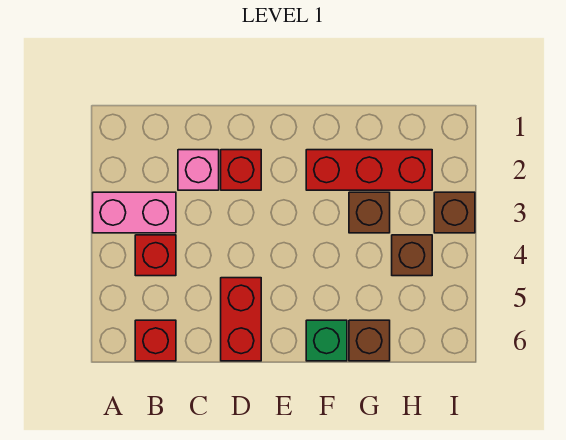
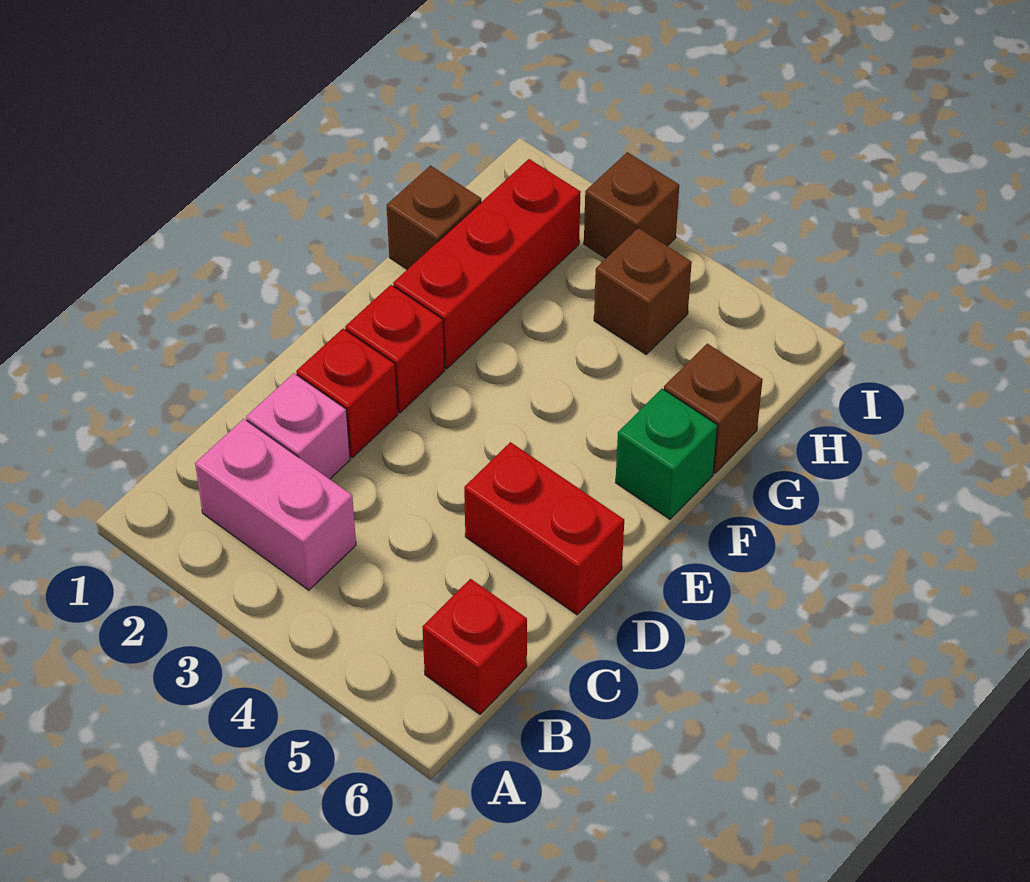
pink 1x2 brick [93,192,176,233] -> pink 1x2 brick turned to [195,419,356,590]
red 1x1 brick [135,235,176,276] -> red 1x1 brick moved to [345,285,445,413]
brown 1x1 brick [349,192,390,233] -> brown 1x1 brick moved to [387,166,481,269]

